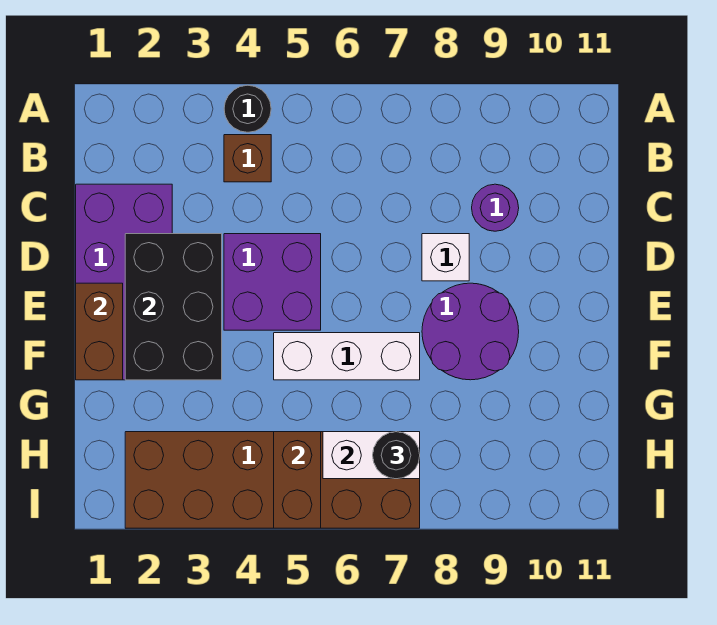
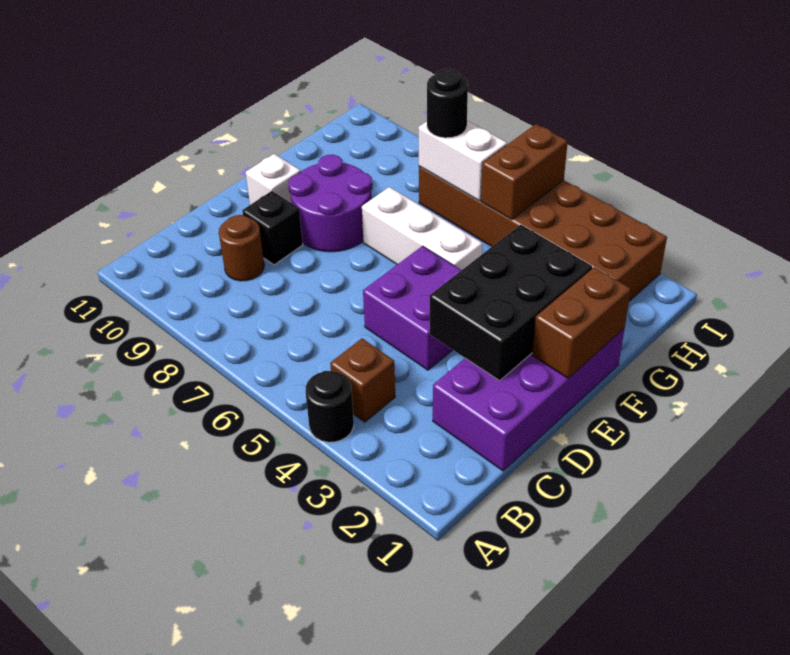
purple 1x1 round brick [472,184,519,231] -> brown 1x1 round brick [219,215,264,281]
white 1x1 brick [422,234,469,281] -> white 1x1 brick moved to [246,154,301,205]
none -> black 1x1 brick [242,191,303,265]

